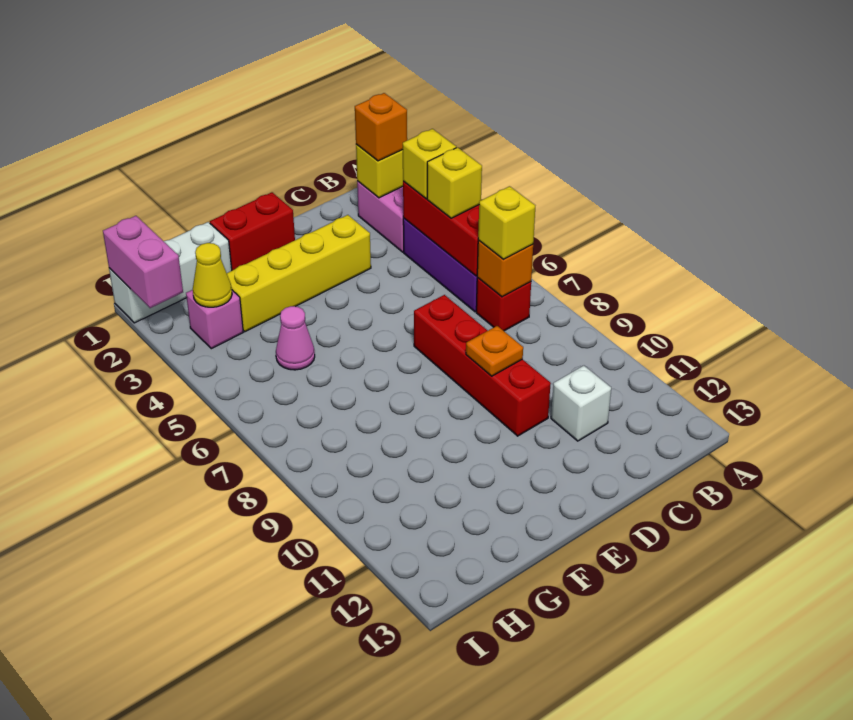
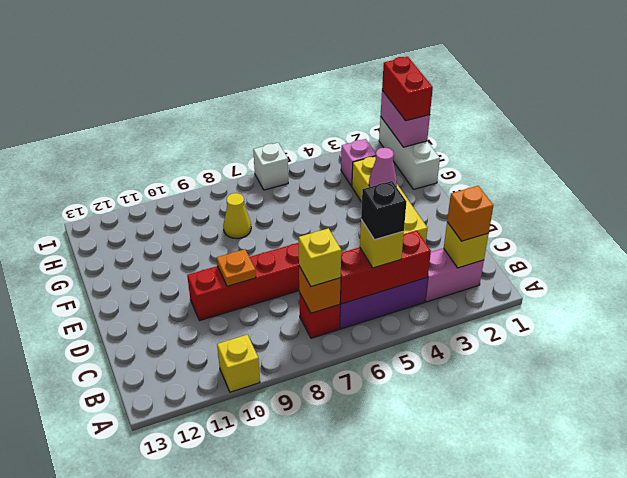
yellow 1x1 brick [403,129,456,199] -> yellow 1x1 brick moved to [217,335,260,392]
none -> black 1x1 brick [361,181,406,240]
white 1x1 brick [551,366,611,441] -> white 1x1 brick moved to [253,143,288,190]
red 1x2 brick [210,192,295,270] -> red 1x2 brick moved to [382,57,433,121]
pink 1x1 cone [276,306,315,370] -> pink 1x1 cone moved to [369,148,397,187]
yellow 1x1 cone [193,243,232,307] -> yellow 1x1 cone moved to [223,193,251,239]
pink 1x2 brick [103,216,183,308] -> pink 1x2 brick turned to [381,90,430,147]

